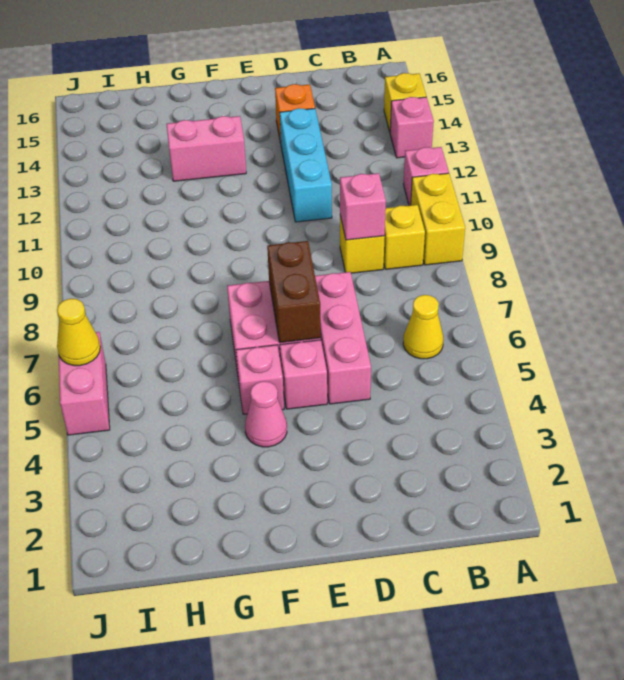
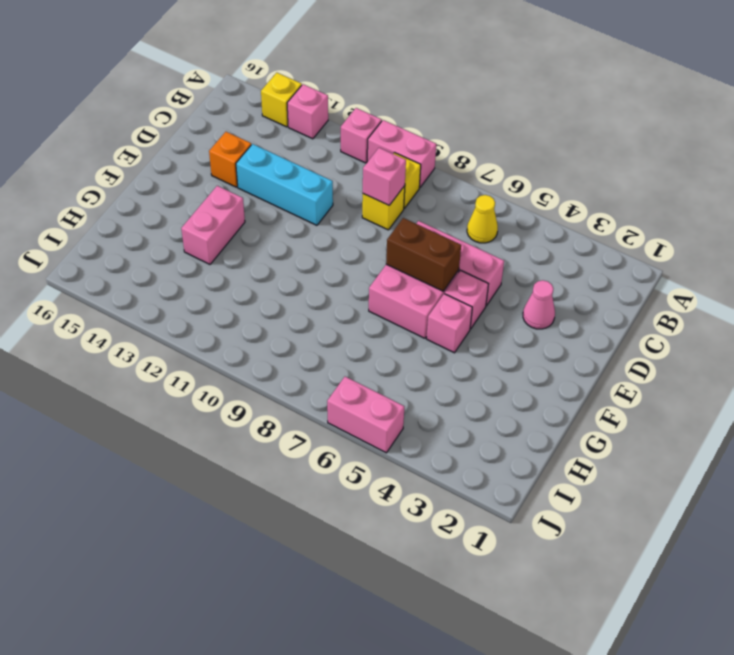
yellow 1x2 brick [411,173,465,265] -> pink 1x2 brick [367,120,436,188]
pink 1x1 cone [245,381,287,447] -> pink 1x1 cone moved to [523,280,555,329]
yellow 1x1 cone [57,299,100,366] -> none

